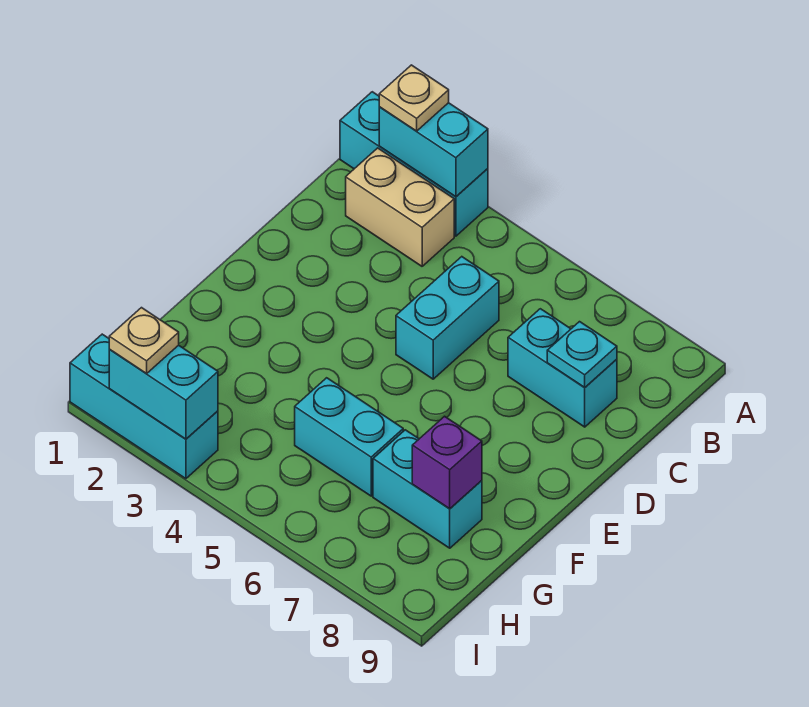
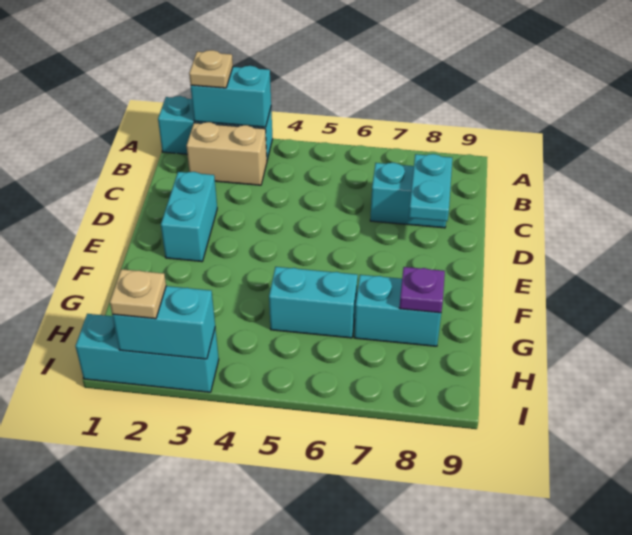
cyan 1x2 brick [396,257,499,379] -> cyan 1x2 brick moved to [161,172,217,262]
cyan 1x1 plate [547,322,617,388] -> cyan 1x2 plate [409,154,452,221]
purple 1x1 brick [412,416,482,509] -> purple 1x1 plate [399,267,445,313]

